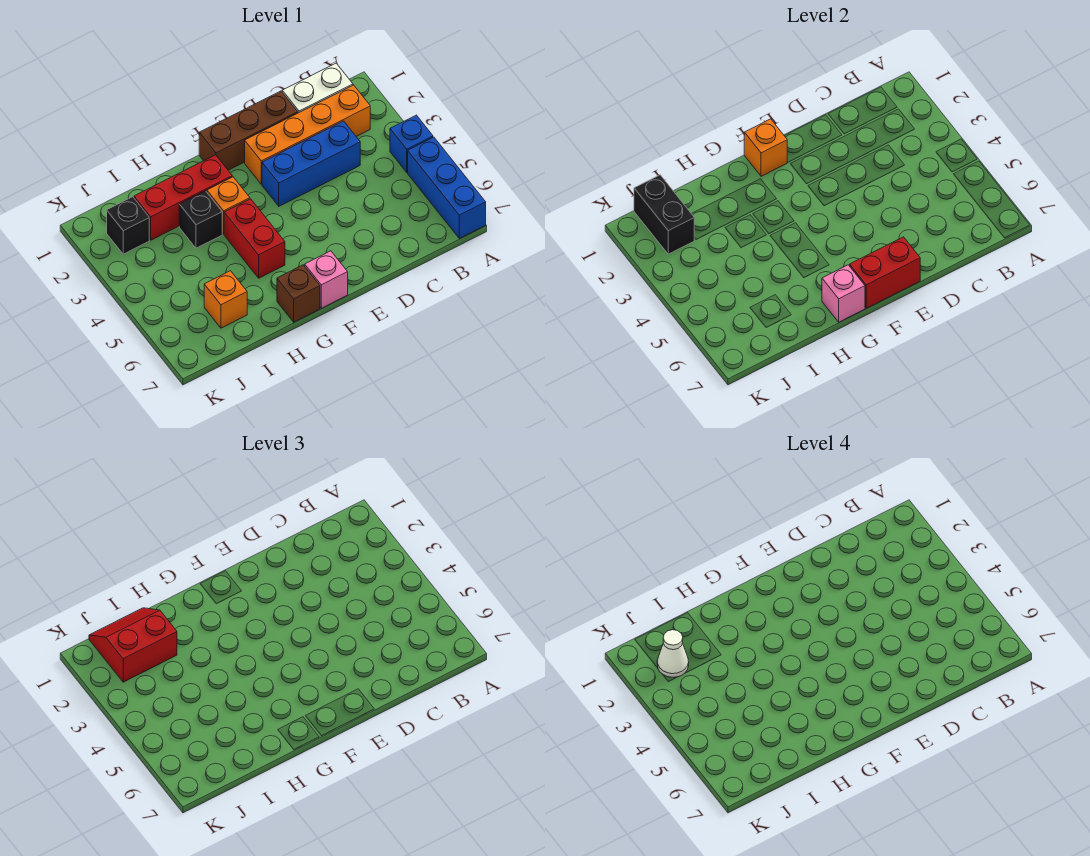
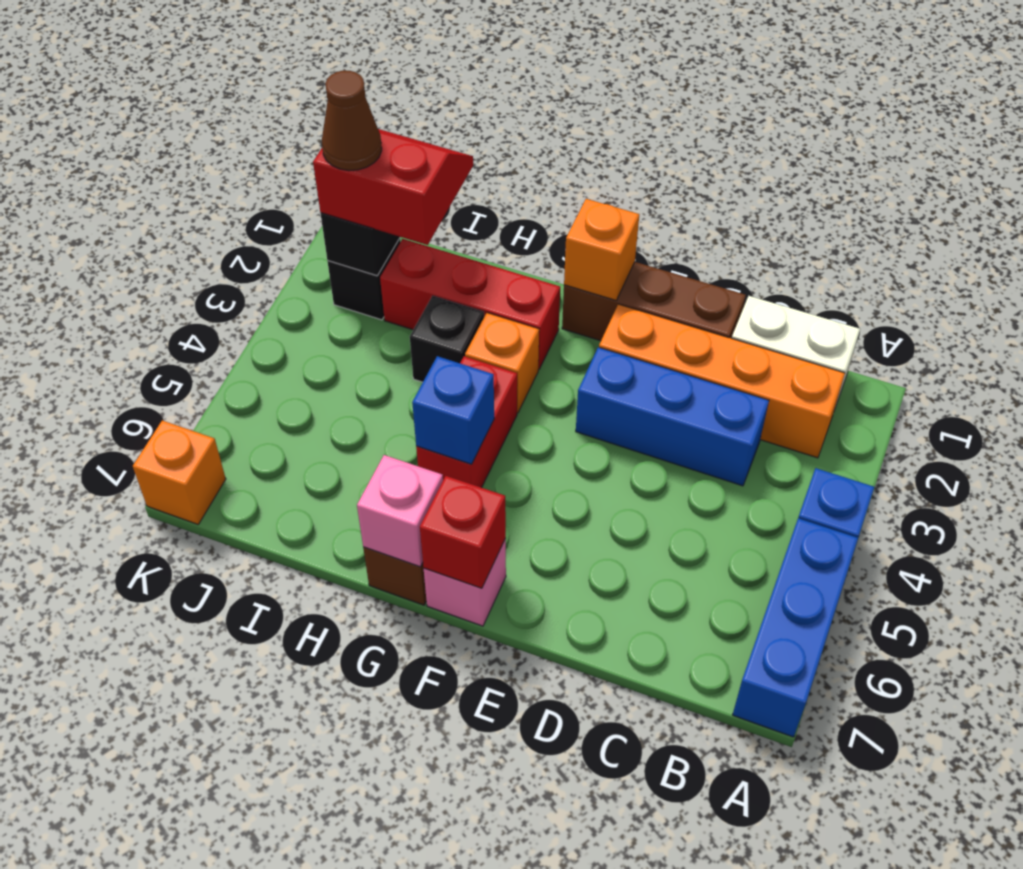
red 1x2 brick [850,237,920,308] -> red 1x1 brick [420,476,506,588]
none -> blue 1x1 brick [412,356,494,464]
orange 1x1 brick [204,271,247,328] -> orange 1x1 brick moved to [133,420,226,524]
white 1x1 cone [657,630,689,677] -> brown 1x1 cone [322,70,382,171]

